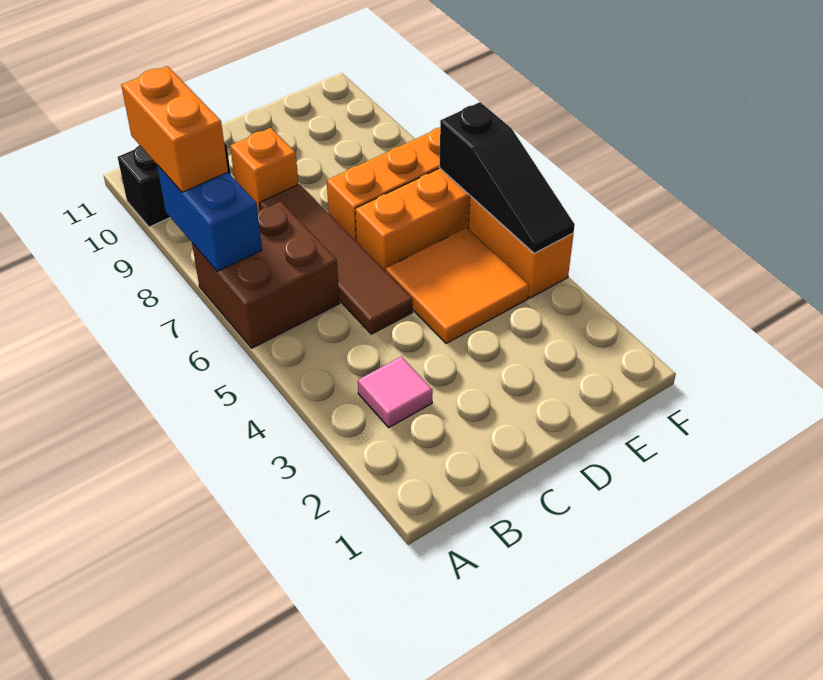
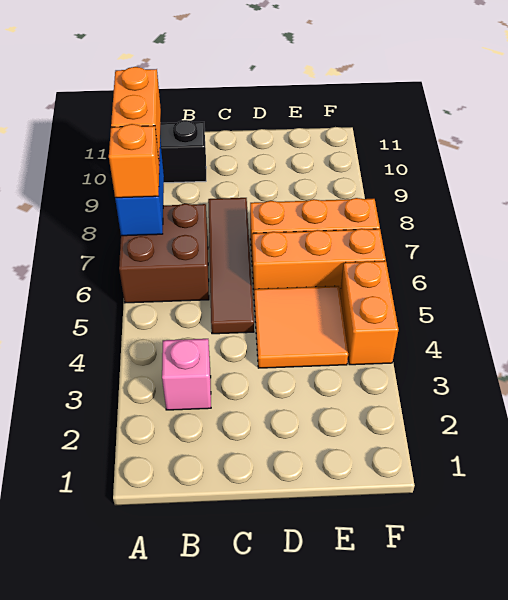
pink 1x1 tile [358,357,433,427] -> pink 1x1 brick [162,339,211,410]
orange 1x1 brick [230,128,298,212] -> orange 1x1 brick moved to [109,124,159,198]
black 1x3 slope [439,102,575,253] -> none

